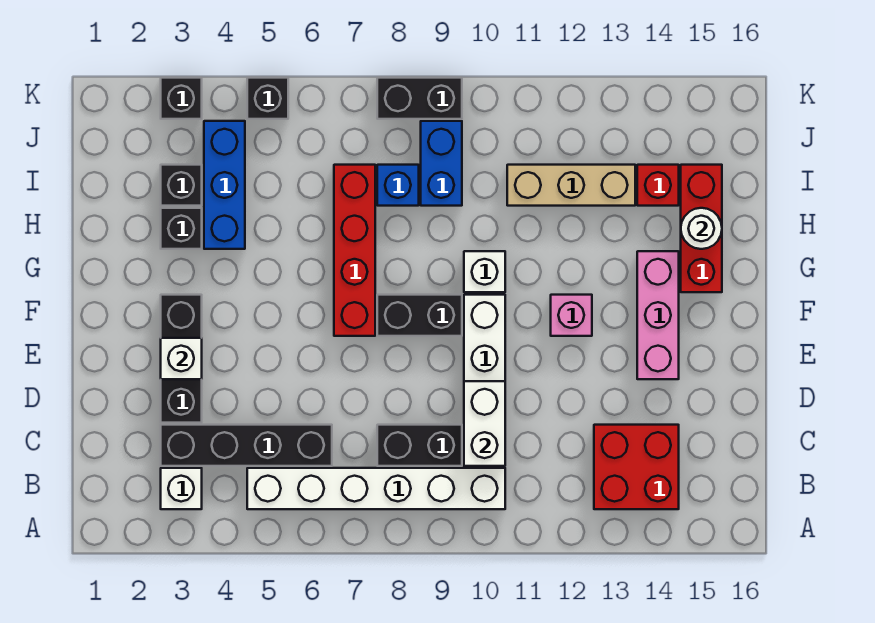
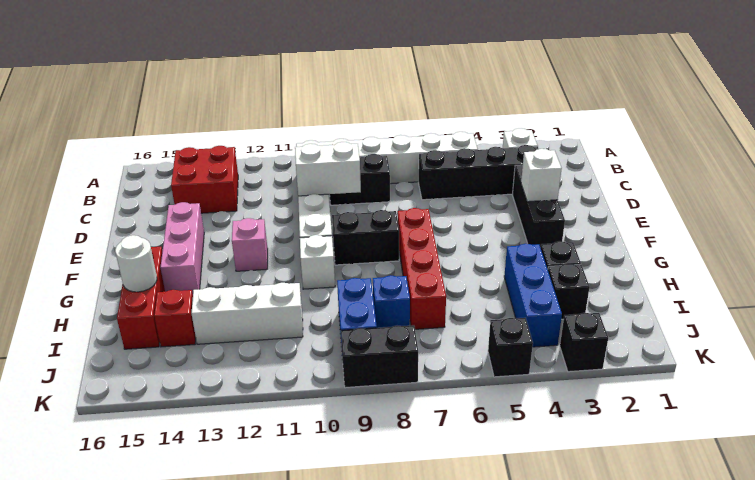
white 1x2 brick [464,381,505,466] -> white 1x2 brick turned to [295,142,361,196]
tan 1x3 brick [507,165,635,206] -> white 1x3 brick [192,283,303,344]

